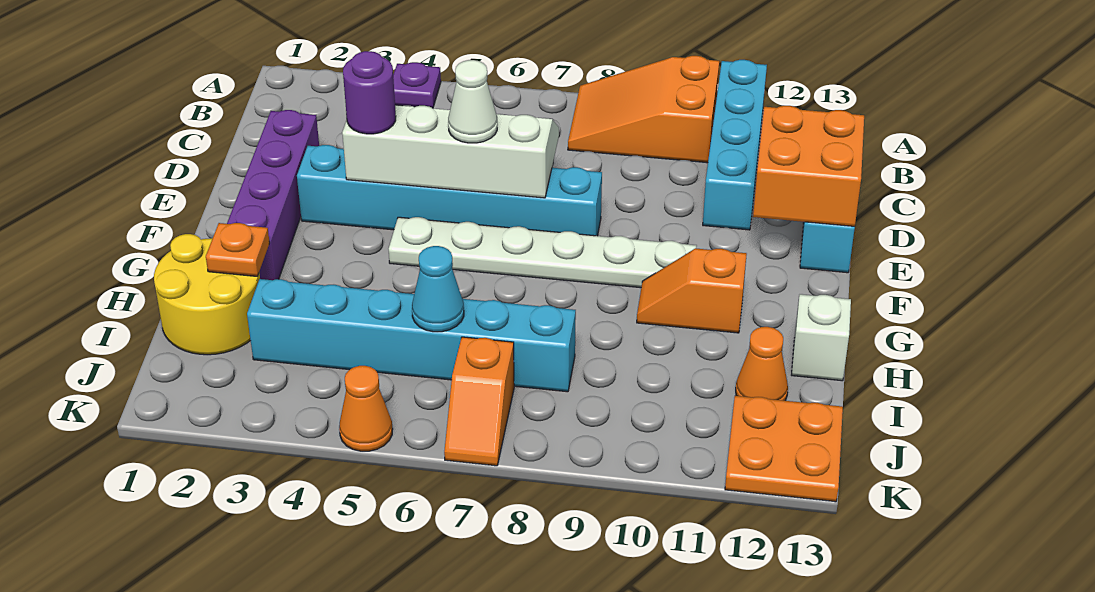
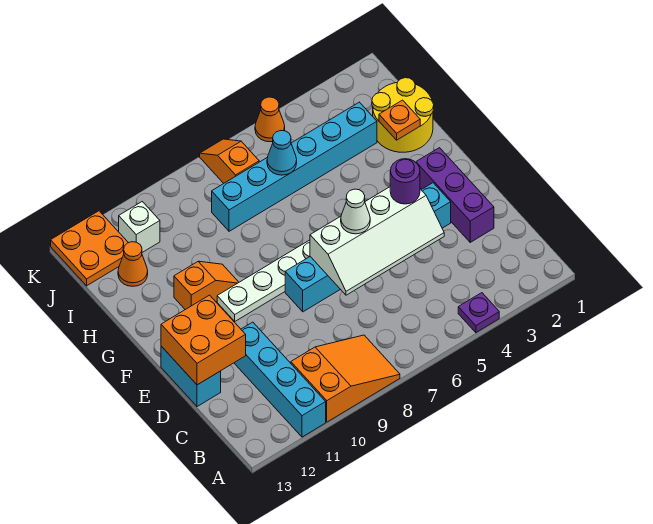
purple 1x4 brick [227,110,319,280] -> purple 1x3 brick [416,148,494,242]
white 1x1 brick [792,294,851,381] -> white 1x1 brick moved to [119,202,160,252]

